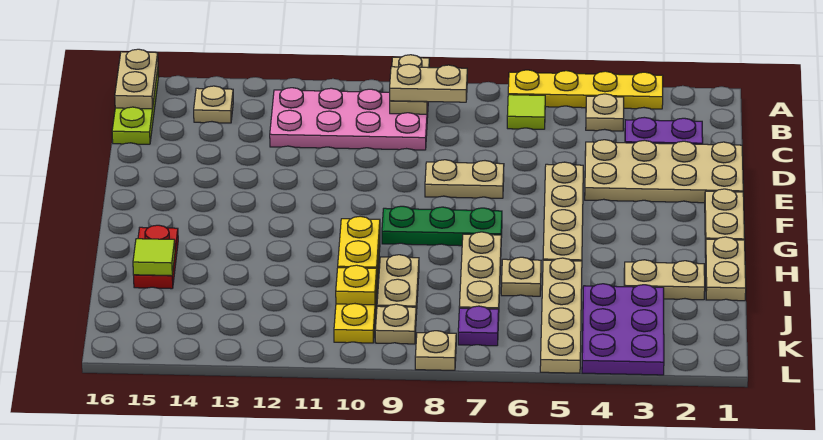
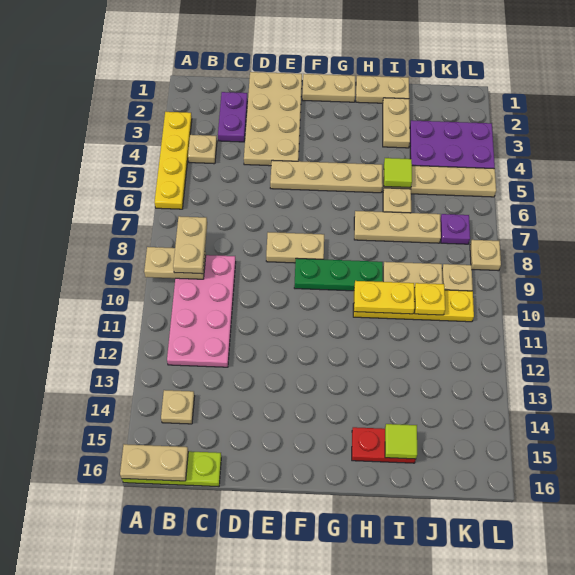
lime 1x1 tile [507,95,545,129] -> lime 1x1 tile moved to [384,158,412,188]
tan 1x2 plate [425,160,504,198] -> tan 1x2 plate turned to [266,232,324,263]
green 1x3 plate [382,206,502,246] -> green 1x3 plate turned to [294,258,383,291]

